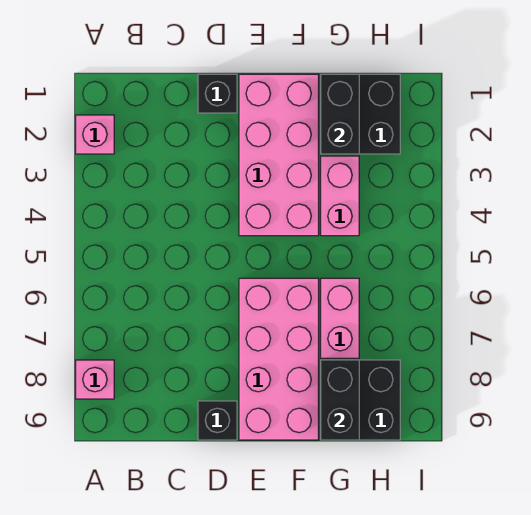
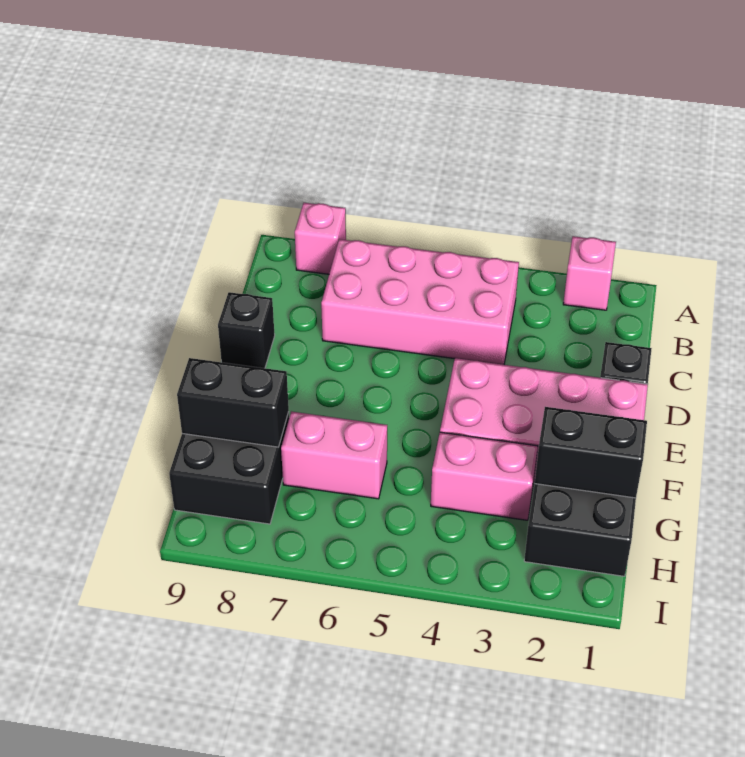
pink 2x4 brick [239,278,319,440] -> pink 2x4 brick moved to [321,239,519,365]

